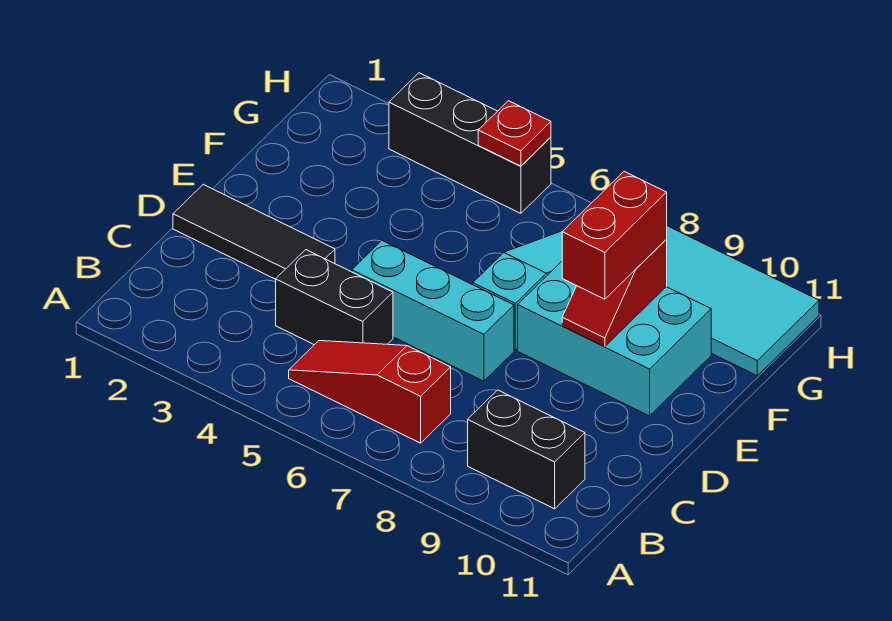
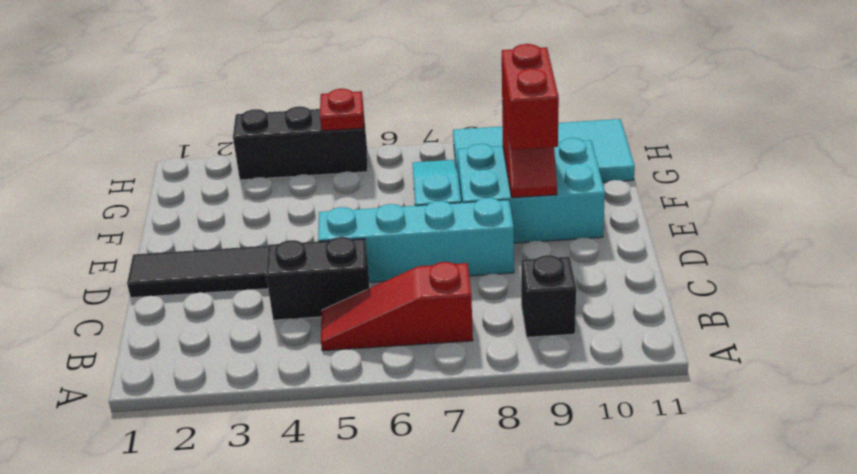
black 1x2 brick [468,390,585,509] -> black 1x1 brick [521,255,576,337]
cyan 1x3 brick [352,241,514,381] -> cyan 1x4 brick [318,198,514,282]

